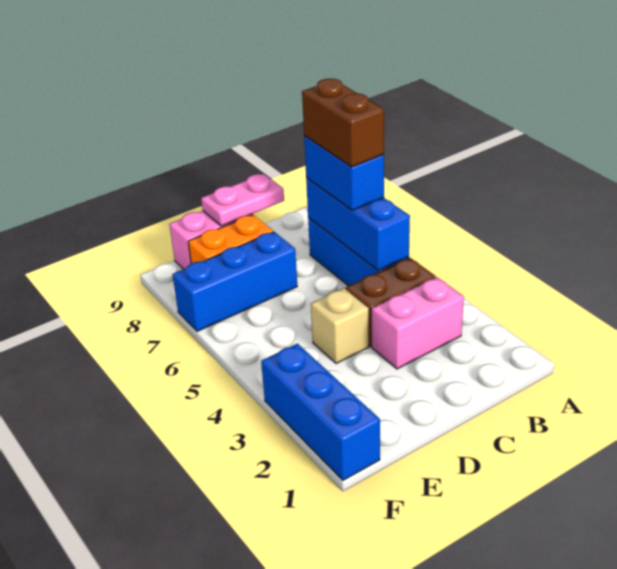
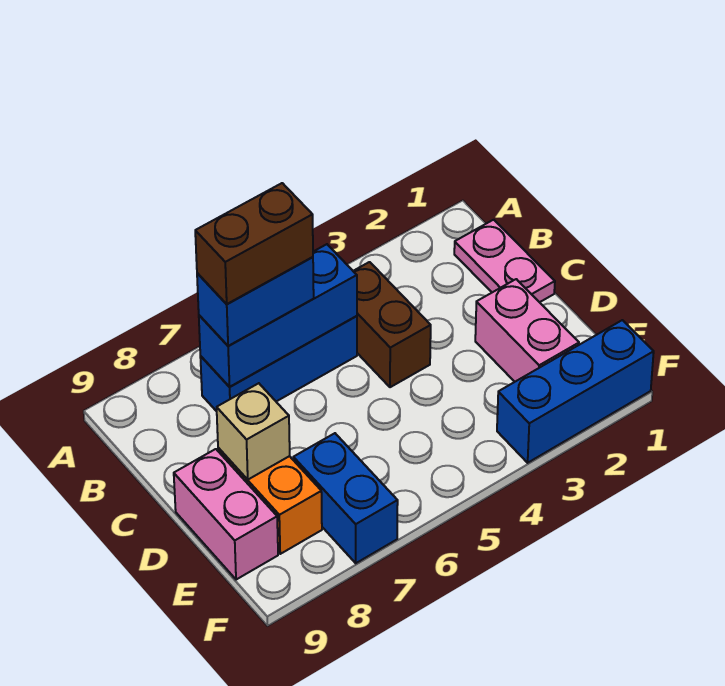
pink 1x2 brick [371,277,464,369] -> pink 1x2 brick moved to [475,279,579,382]
pink 1x2 plate [201,174,284,226] -> pink 1x2 plate moved to [454,220,555,302]
tan 1x1 brick [311,288,369,364] -> tan 1x1 brick moved to [217,383,290,480]
blue 1x3 brick [172,232,297,331] -> blue 1x2 brick [293,433,398,563]

